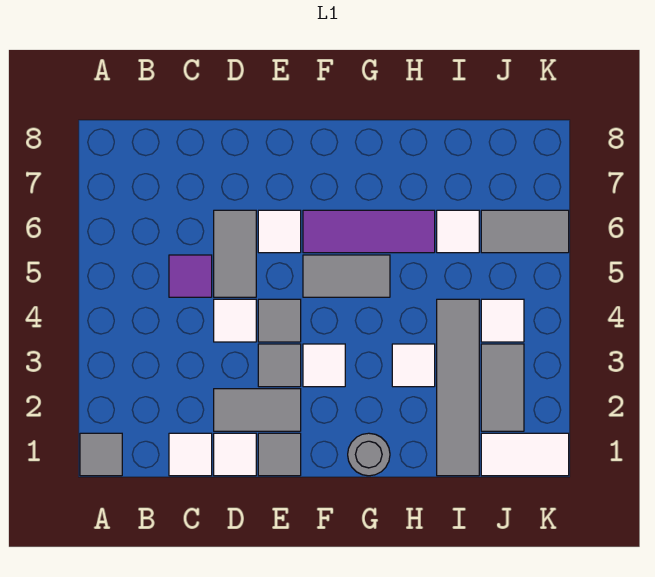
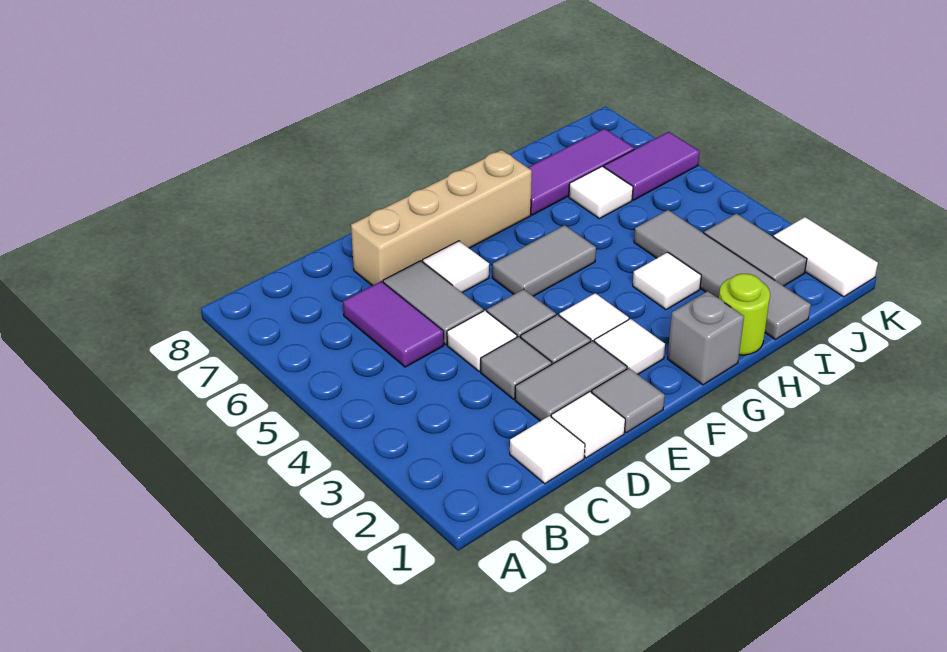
grey 1x1 tile [80,433,122,476] -> grey 1x1 tile moved to [481,337,552,399]
purple 1x1 tile [169,255,212,297] -> purple 1x2 tile [343,281,444,367]
none -> tan 1x4 brick [351,150,532,286]
purple 1x3 tile [303,210,435,253] -> purple 1x3 tile moved to [528,129,634,215]
grey 1x1 round brick [348,433,390,476] -> grey 1x1 brick [667,291,744,385]
none -> lime 1x1 round brick [719,274,770,355]
white 1x2 tile [481,433,569,476] -> white 1x2 tile turned to [773,217,878,297]
white 1x1 tile [481,299,524,342] -> white 1x1 tile moved to [594,319,665,374]
grey 1x2 tile [481,210,569,253] -> purple 1x2 tile [604,132,700,200]

